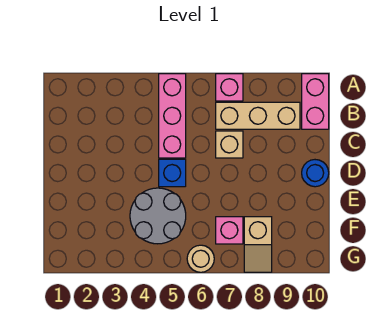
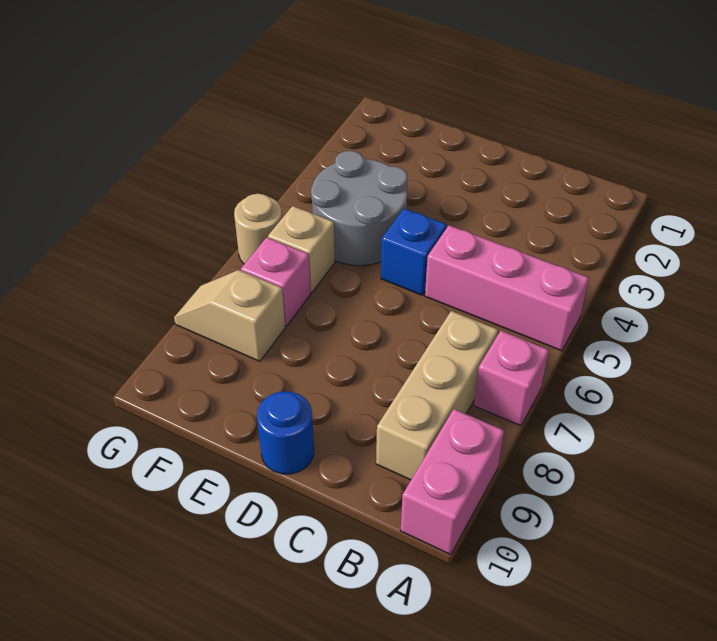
pink 1x2 brick [302,74,329,129] -> pink 1x2 brick turned to [401,409,504,555]
tan 1x1 brick [216,131,243,158] -> tan 1x1 brick moved to [268,206,335,293]

